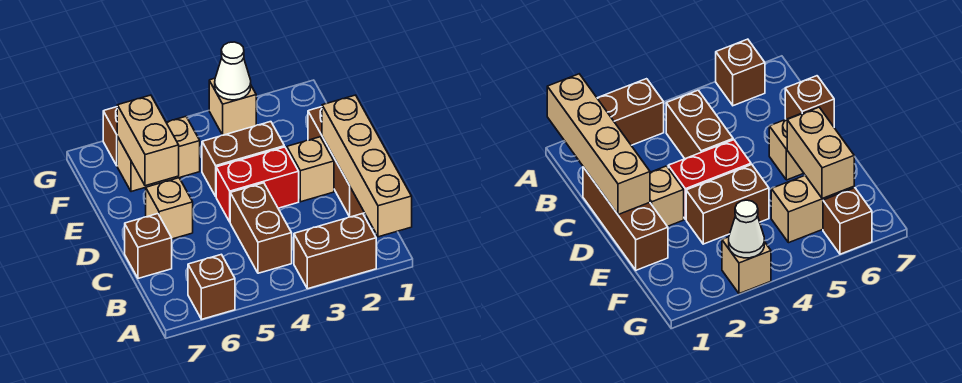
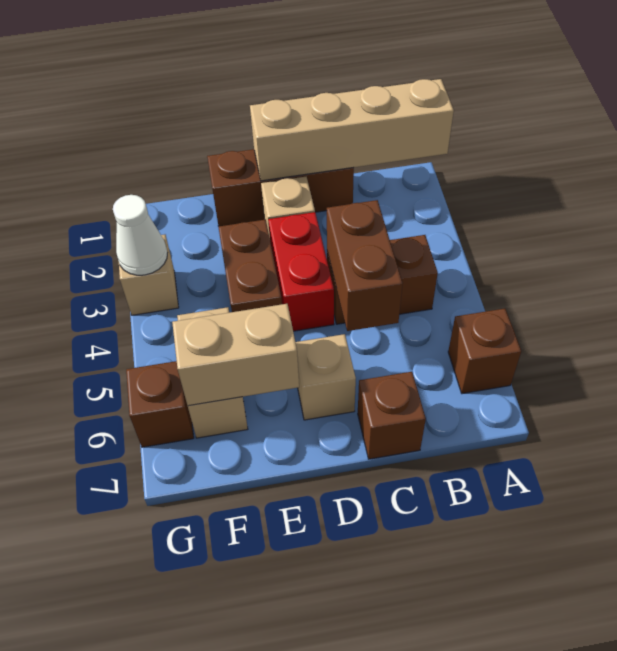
brown 1x2 brick [294,214,376,289] -> brown 1x2 brick moved to [327,200,403,331]

